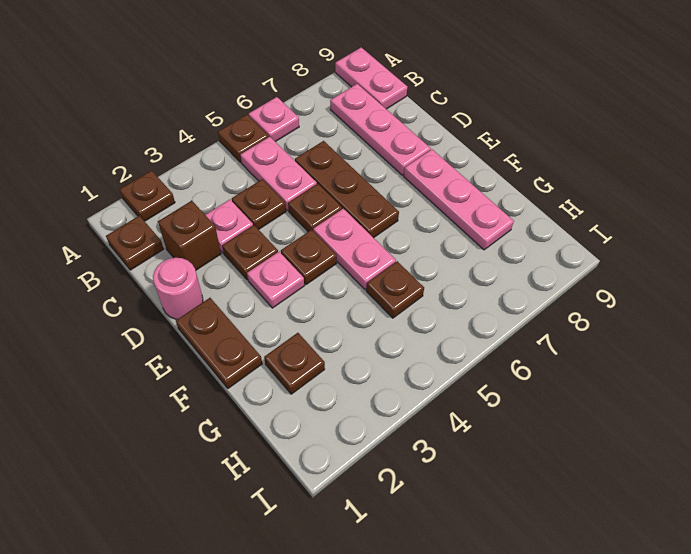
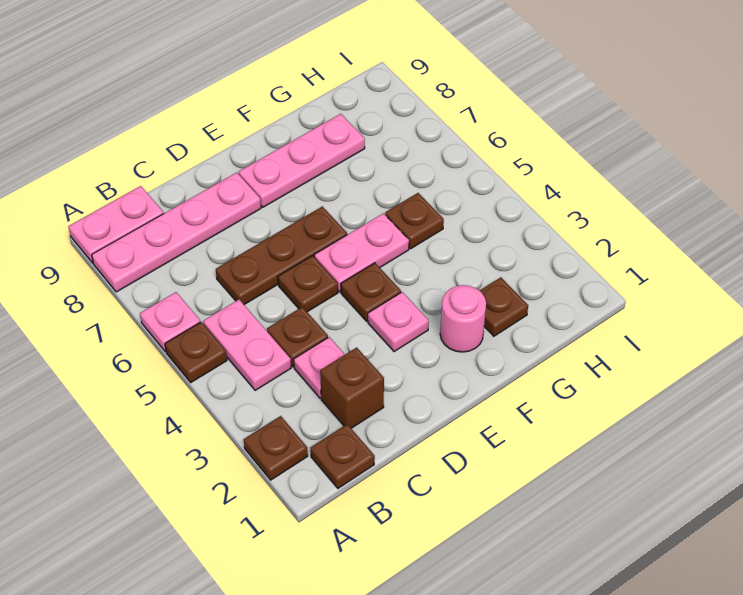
pink 1x2 plate [240,137,317,210] -> pink 1x2 plate turned to [203,300,291,390]
pink 1x3 plate [330,84,431,175] -> pink 1x4 plate [92,173,261,292]
pink 1x1 round brick [153,258,203,319] -> pink 1x1 round brick moved to [440,285,486,352]
brown 1x1 plate [222,225,278,280] -> none
brown 1x2 plate [176,298,262,388] -> none

